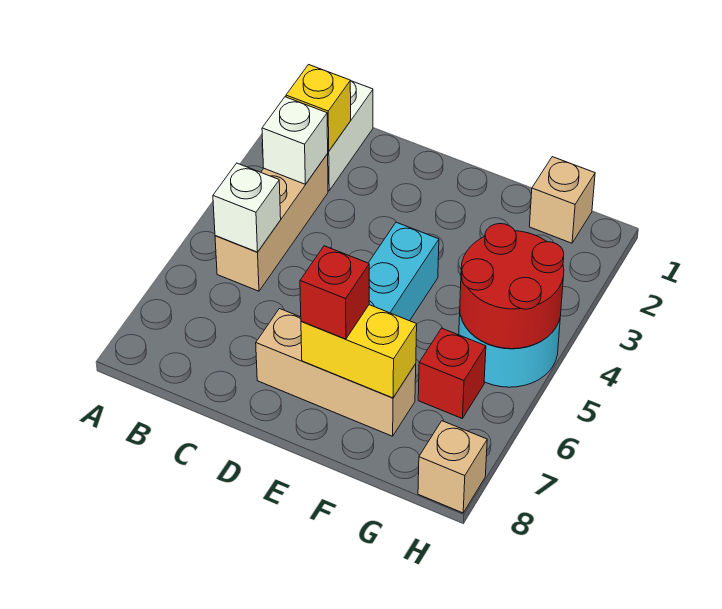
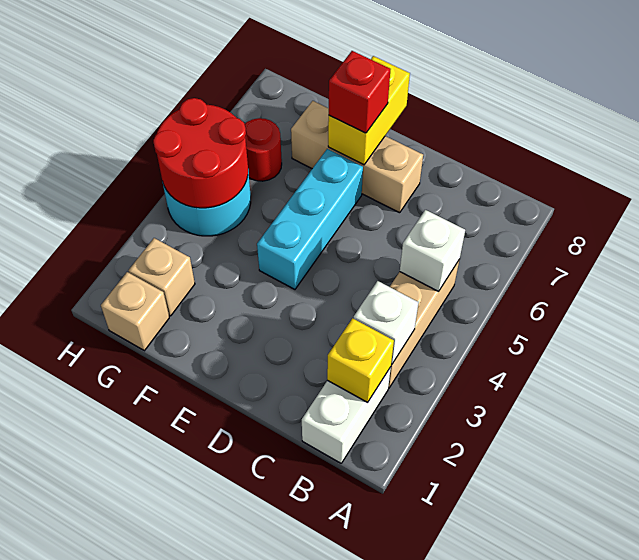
yellow 1x2 brick [301,305,417,398] -> yellow 1x2 brick turned to [328,56,410,165]
red 1x1 brick [418,328,486,419] -> red 1x1 round brick [245,118,282,181]
tan 1x1 brick [418,421,487,513] -> tan 1x1 brick moved to [129,238,195,316]

